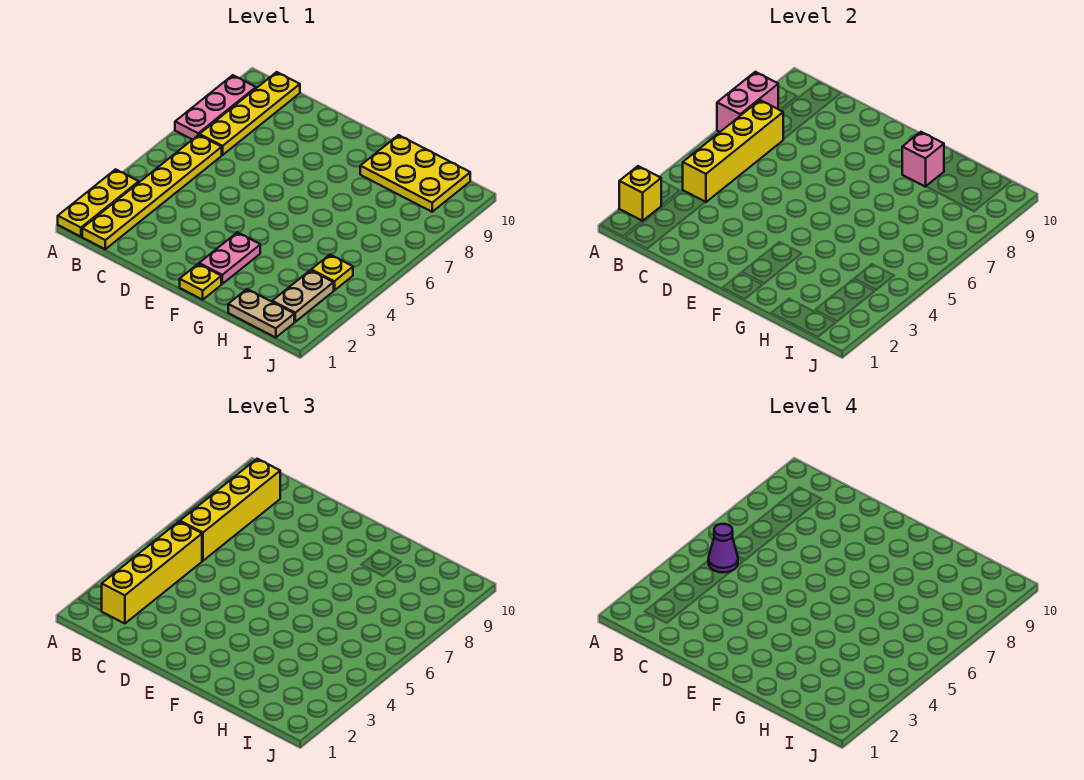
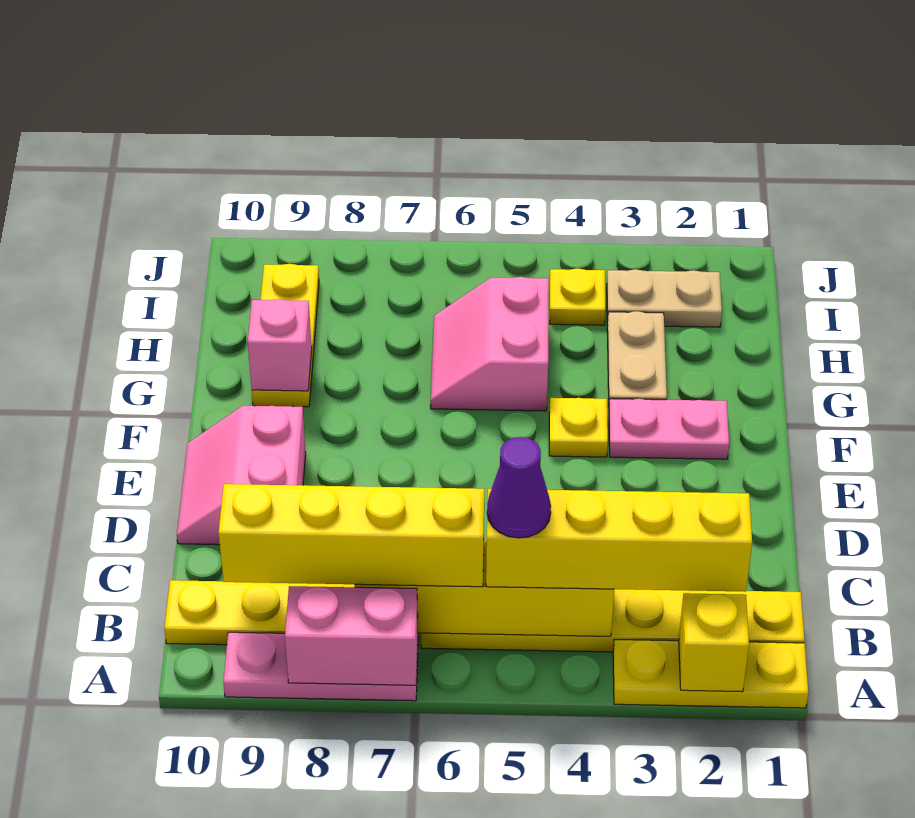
none -> pink 2x2 slope [177,406,306,545]
yellow 1x1 plate [180,264,221,300] -> yellow 1x1 plate moved to [549,398,608,457]
none -> pink 2x2 slope [431,277,549,411]
yellow 2x3 plate [360,135,470,212] -> yellow 1x3 plate [252,264,319,407]
tan 1x2 plate [228,289,294,338] -> tan 1x2 plate moved to [607,311,667,405]

